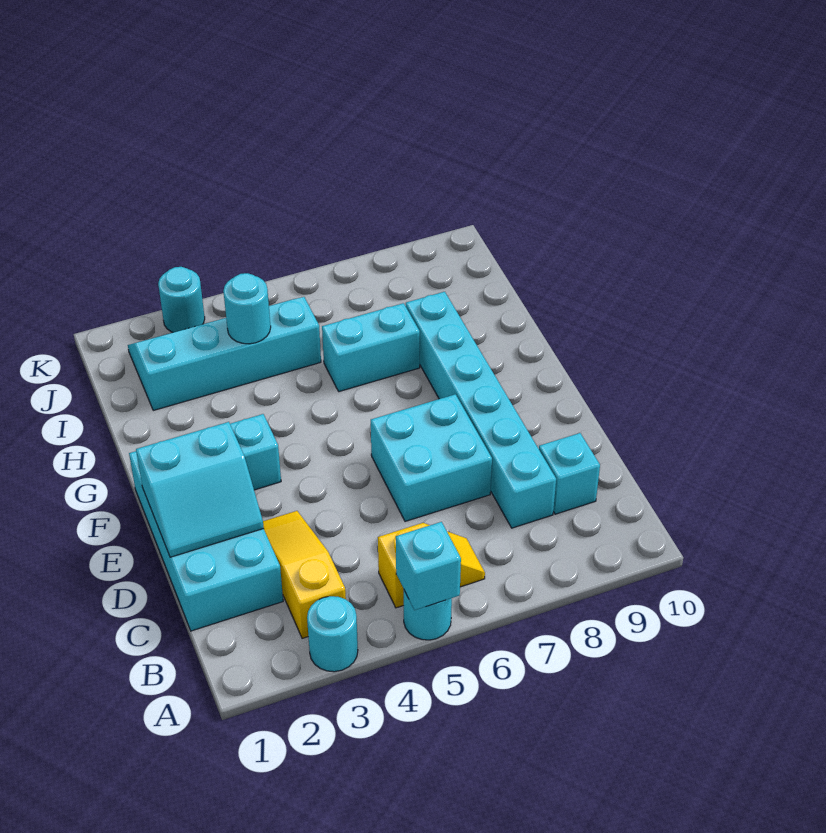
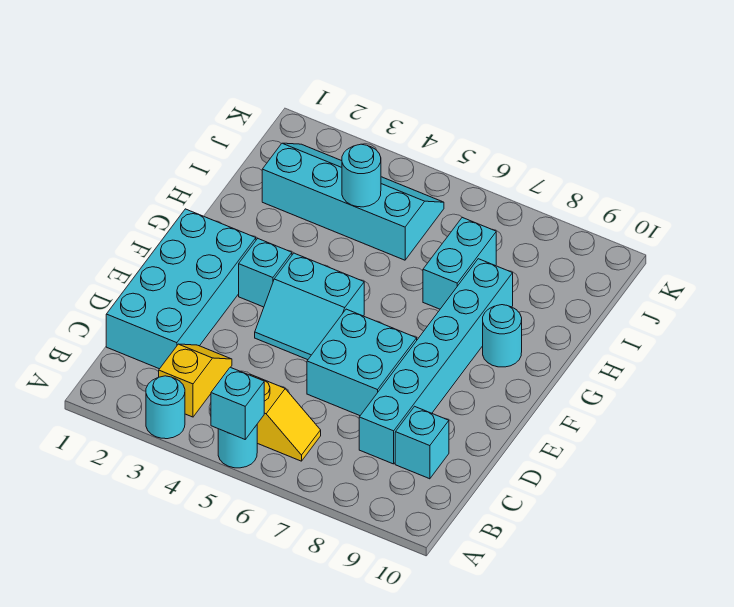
yellow 1x3 slope [263,511,346,639] -> yellow 1x2 slope [159,344,232,417]
cyan 2x2 slope [136,422,264,557] -> cyan 2x2 slope moved to [255,253,364,360]
cyan 1x2 brick [322,303,420,392] -> cyan 1x2 brick turned to [423,217,496,309]
cyan 1x1 round brick [158,267,205,332] -> cyan 1x1 round brick moved to [483,305,522,367]

